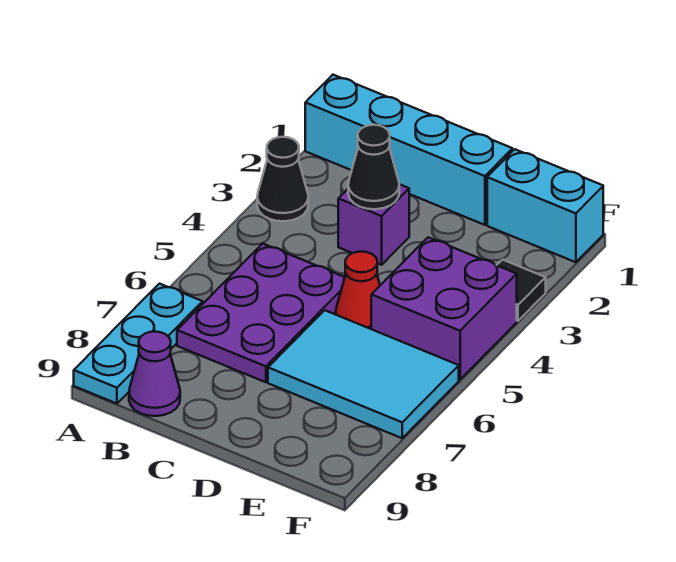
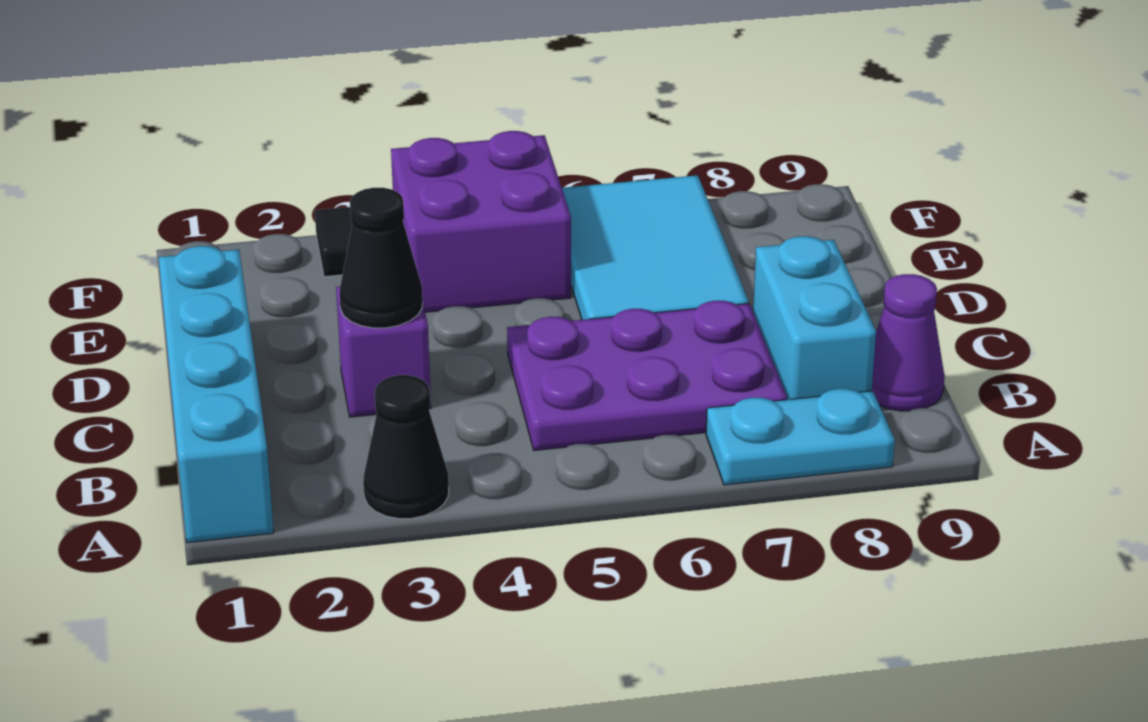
cyan 1x3 plate [74,284,203,404] -> cyan 1x2 plate [706,389,895,485]
red 1x1 cone [336,252,380,329] -> none
cyan 1x2 brick [487,149,603,262] -> cyan 1x2 brick moved to [753,236,876,400]

